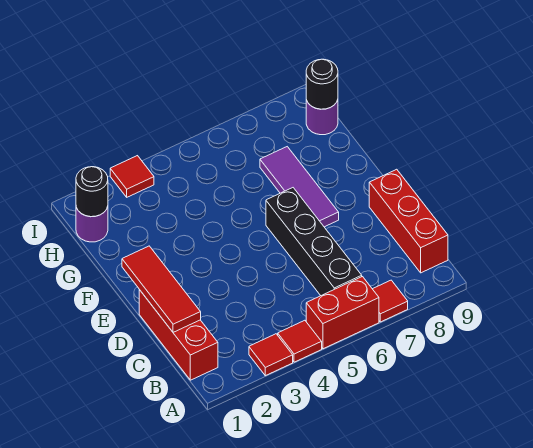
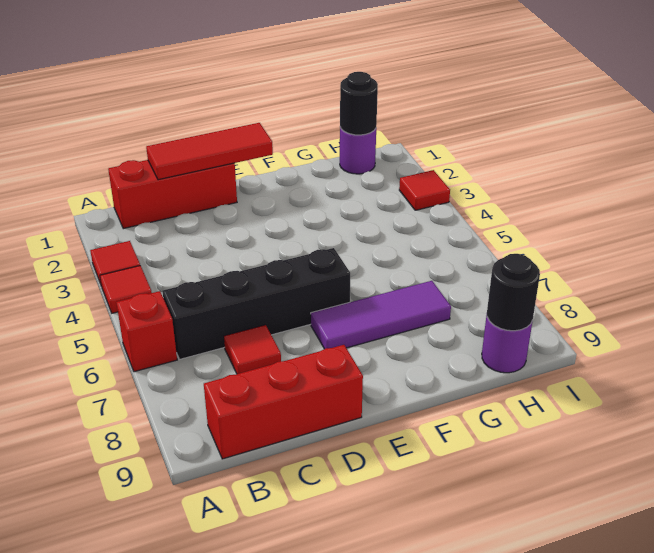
red 1x2 brick [306,277,379,349] -> red 1x1 brick [116,291,177,372]
red 1x1 tile [373,280,408,322] -> red 1x1 tile moved to [224,325,281,374]

